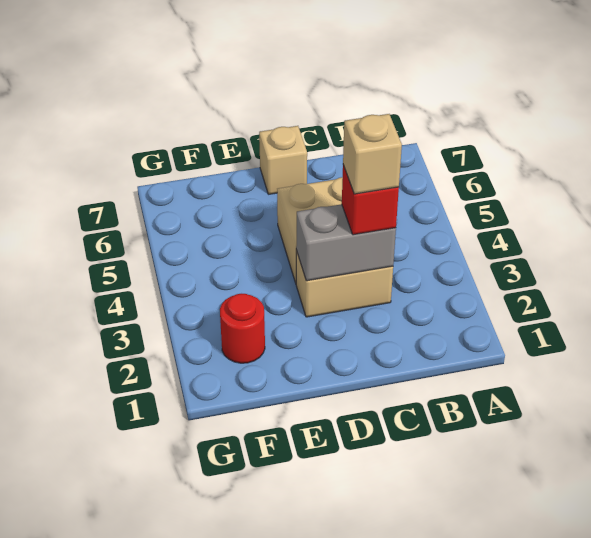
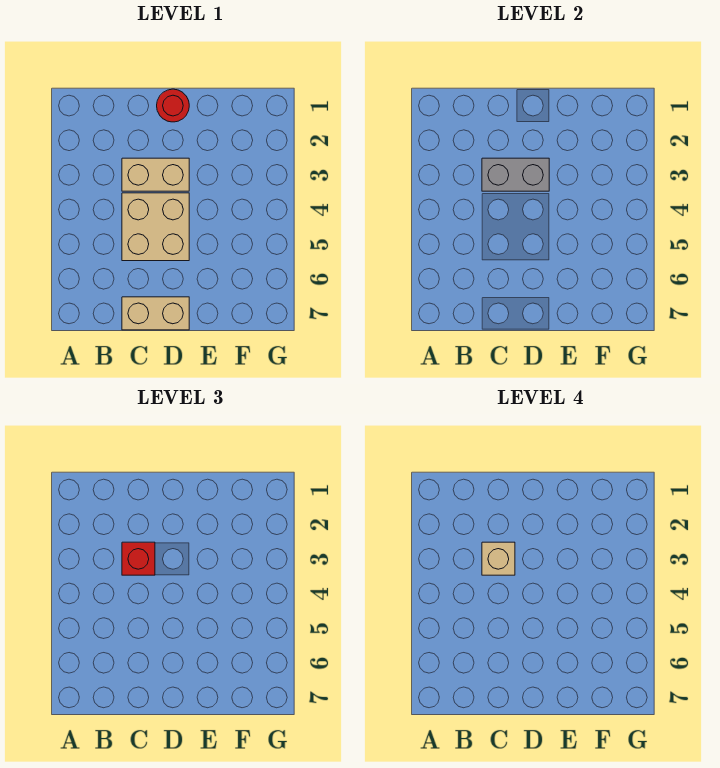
tan 1x1 brick [259,126,307,194] -> tan 1x2 brick [122,297,189,330]
red 1x1 round brick [220,294,265,363] -> red 1x1 round brick moved to [157,89,189,122]

